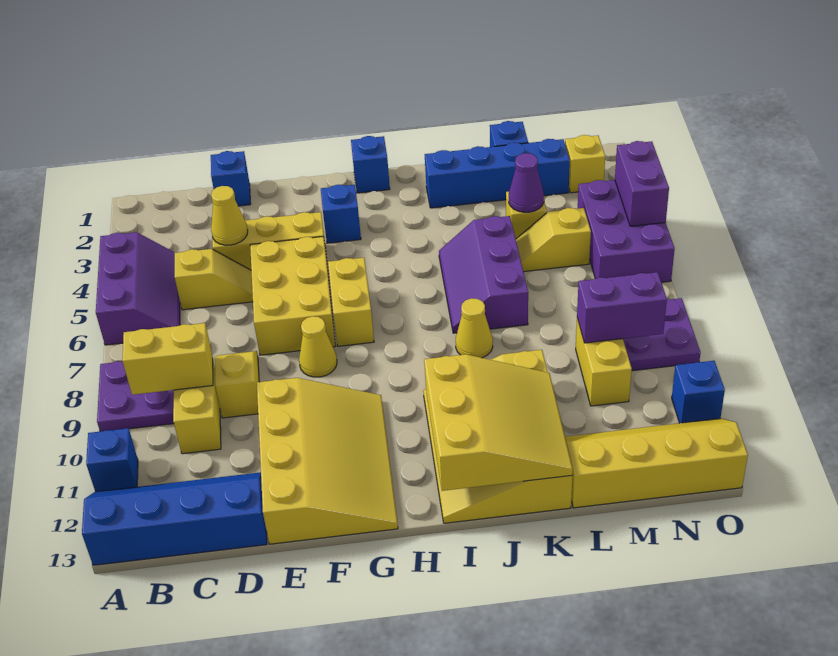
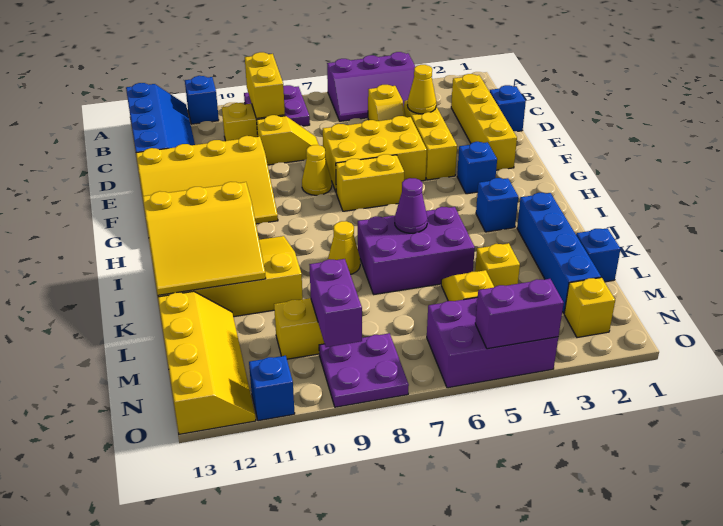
none -> yellow 1x4 brick [451,74,517,170]
blue 1x1 brick [351,136,390,193] -> blue 1x1 brick moved to [476,178,518,232]
purple 2x3 slope [439,216,528,333] -> purple 2x3 brick [358,207,475,294]
purple 1x1 cone [509,153,544,212] -> purple 1x1 cone moved to [395,178,428,233]

